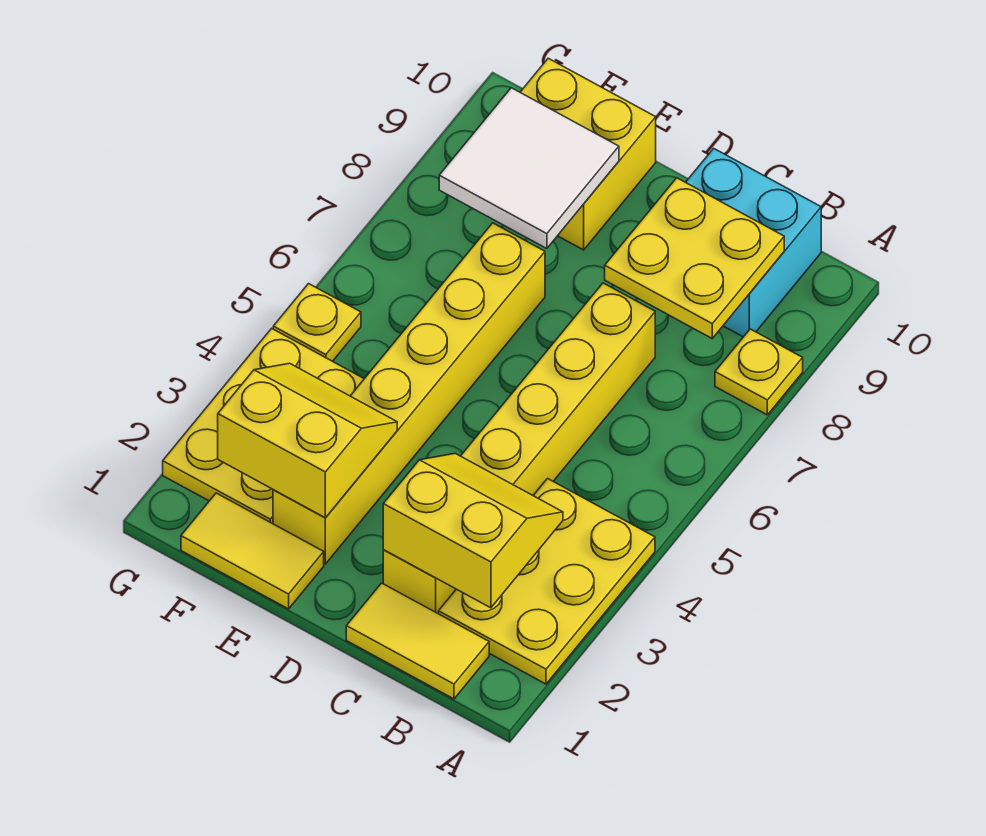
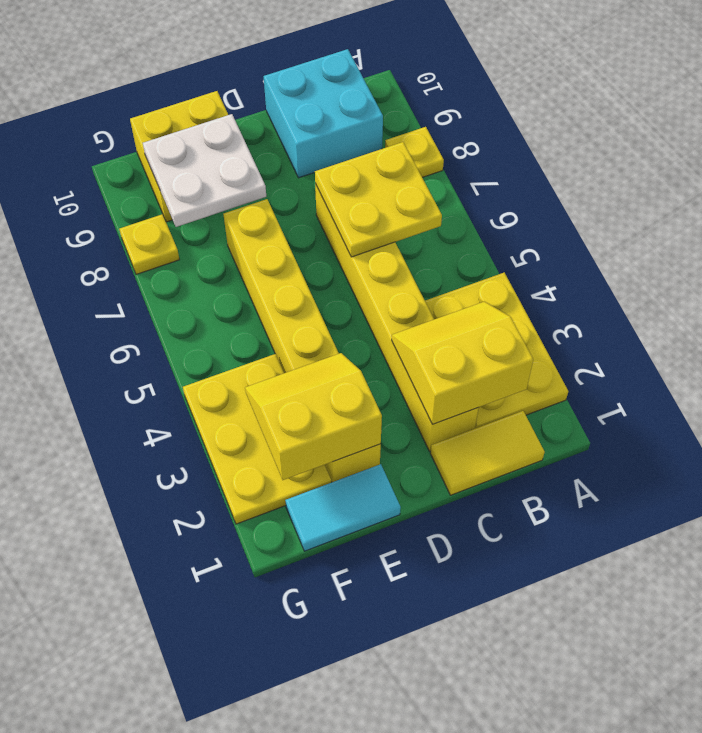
yellow 2x2 plate [605,178,784,338] -> yellow 2x2 plate moved to [315,142,442,257]
yellow 1x2 tile [181,493,324,609] -> cyan 1x2 tile [285,464,401,551]
white 2x2 tile [439,88,619,249] -> white 2x2 plate [143,114,266,227]
yellow 1x1 plate [273,284,361,361] -> yellow 1x1 plate moved to [119,214,179,275]

